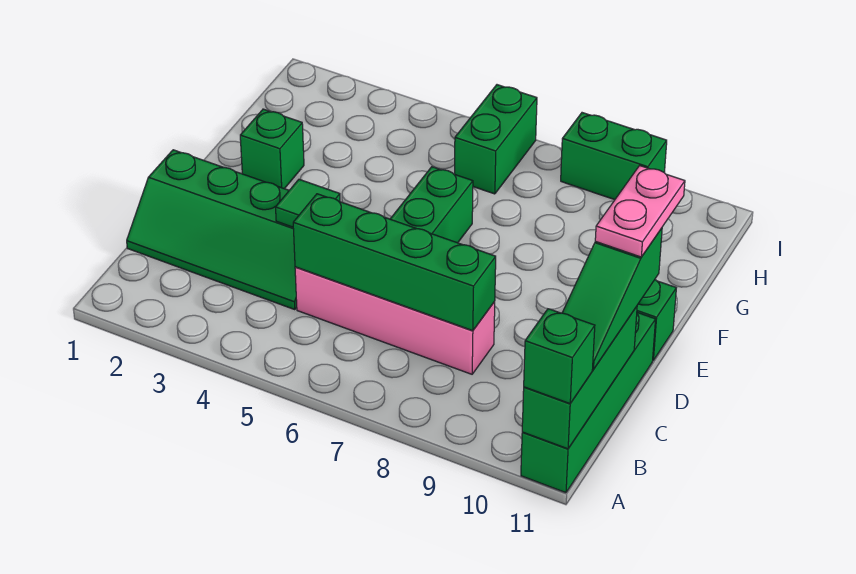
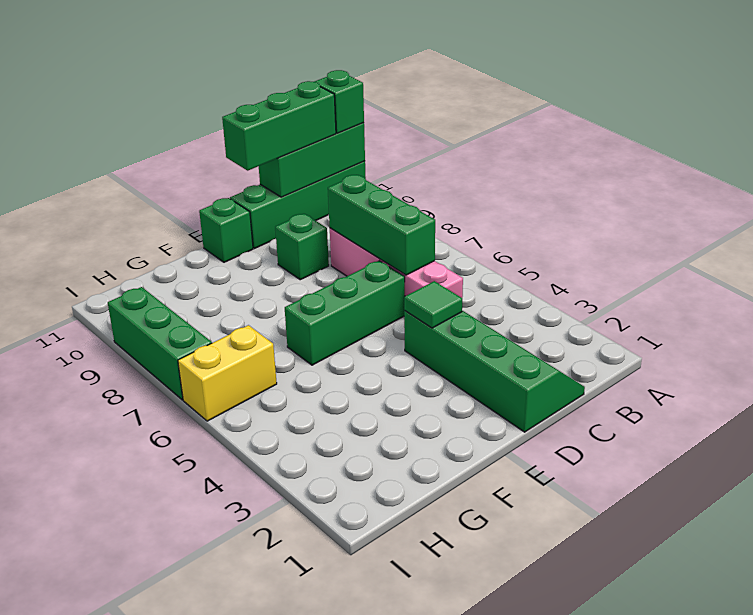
green 1x3 slope [562,228,662,369] -> green 1x3 brick [222,81,336,171]
green 1x4 brick [293,194,496,331] -> green 1x3 brick [328,175,435,275]
pink 1x2 plate [595,166,685,257] -> none
green 1x1 brick [240,109,304,189] -> green 1x1 brick moved to [275,214,329,280]
green 1x2 brick [455,85,537,194] -> yellow 1x2 brick [178,325,277,421]
green 1x2 brick [561,113,667,200] -> green 1x3 brick [108,287,212,400]

